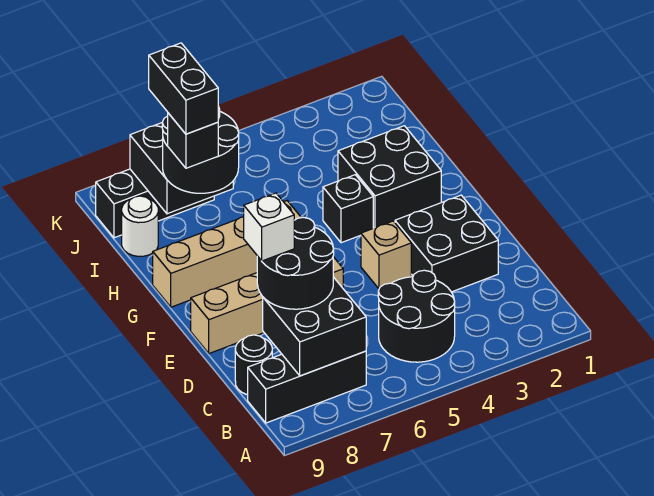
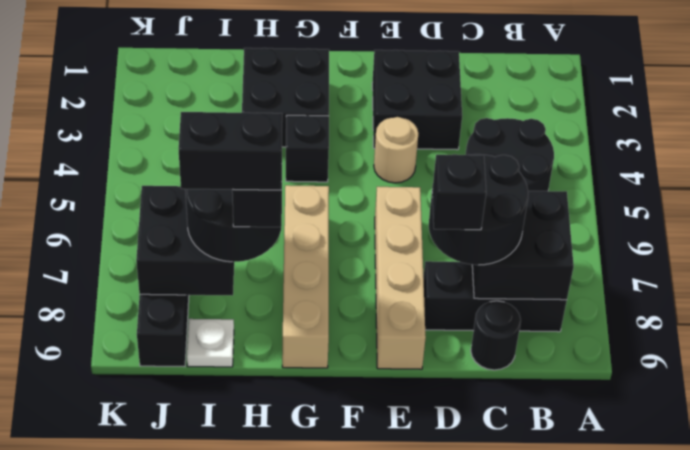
black 1x3 brick [248,351,366,423] -> black 1x3 brick turned to [424,261,567,332]
white 1x1 brick [244,193,294,261] -> black 1x1 brick [432,155,486,230]
tan 1x1 brick [361,221,411,289] -> tan 1x1 round brick [374,117,418,183]
white 1x1 round brick [122,196,158,256] -> white 1x1 plate [187,319,234,367]

